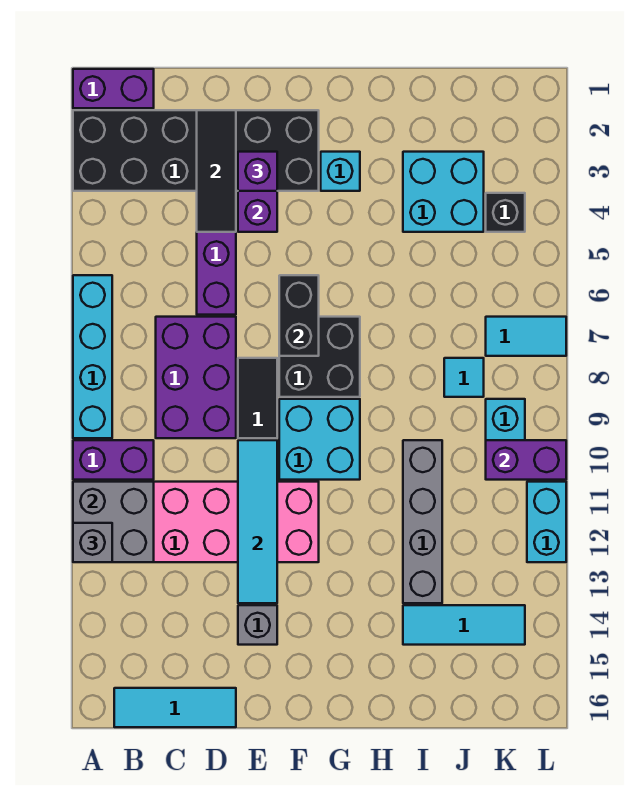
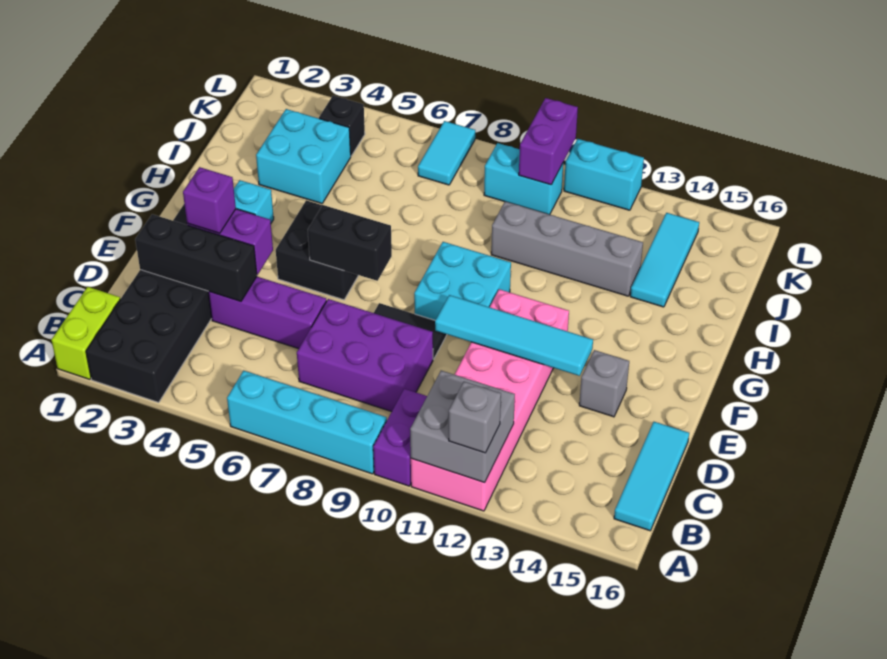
purple 1x2 brick [73,69,154,108] -> lime 1x2 brick [51,287,120,379]
black 1x3 tile [197,110,236,232] -> black 1x3 brick [135,214,257,301]
black 2x2 brick [279,317,360,397] -> black 2x2 brick moved to [276,200,358,300]
cyan 1x1 tile [444,358,484,397] -> none

